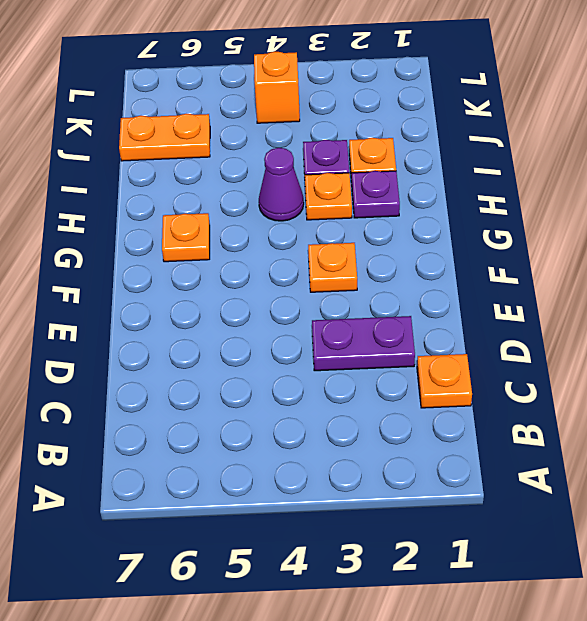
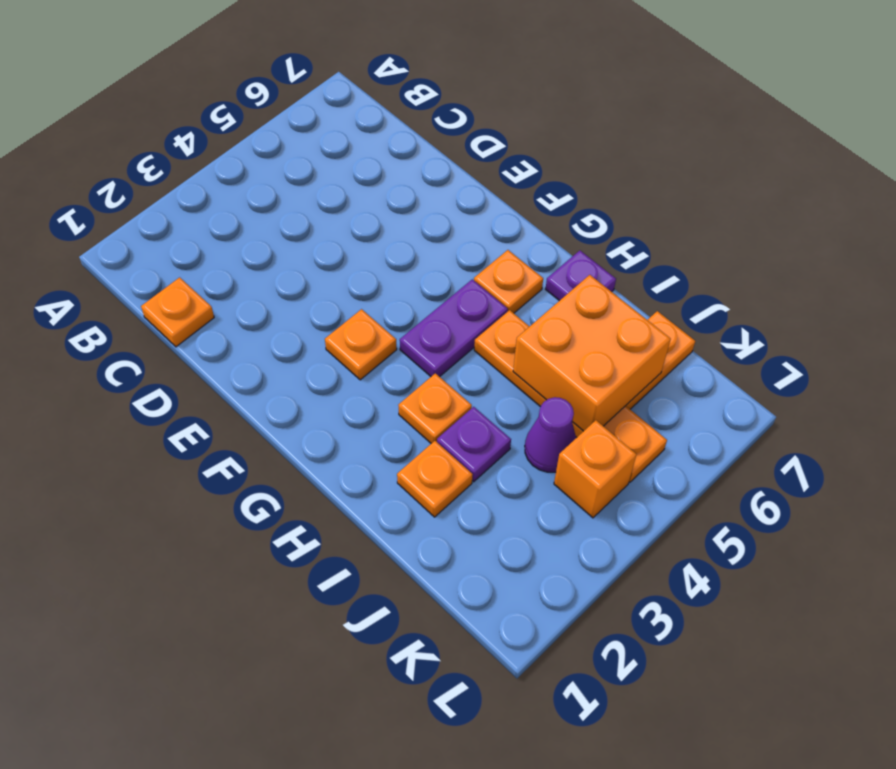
purple 1x2 plate [312,316,415,371] -> purple 1x2 plate moved to [400,279,508,377]
purple 1x1 plate [352,171,400,218] -> purple 1x1 plate moved to [546,251,616,301]
purple 1x1 cone [259,148,304,221] -> purple 1x1 cone moved to [525,397,576,472]
none -> orange 1x4 plate [474,310,667,482]
none -> orange 2x2 brick [513,275,671,431]

